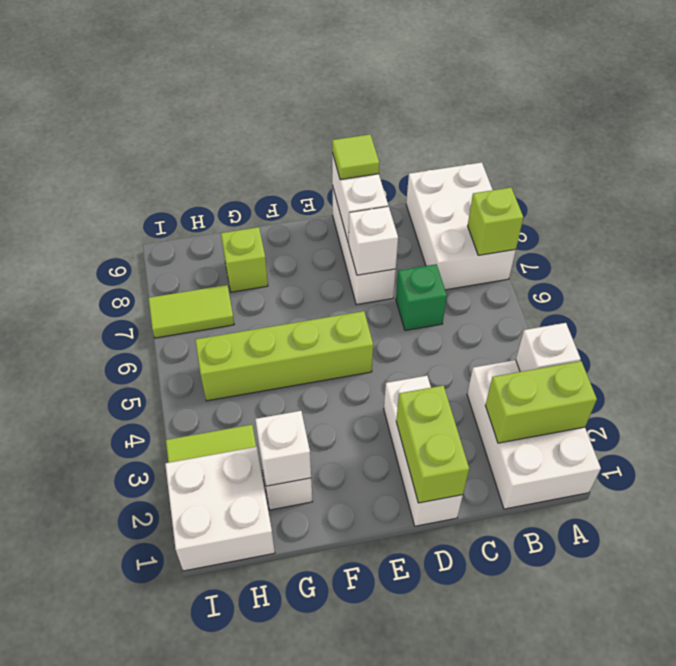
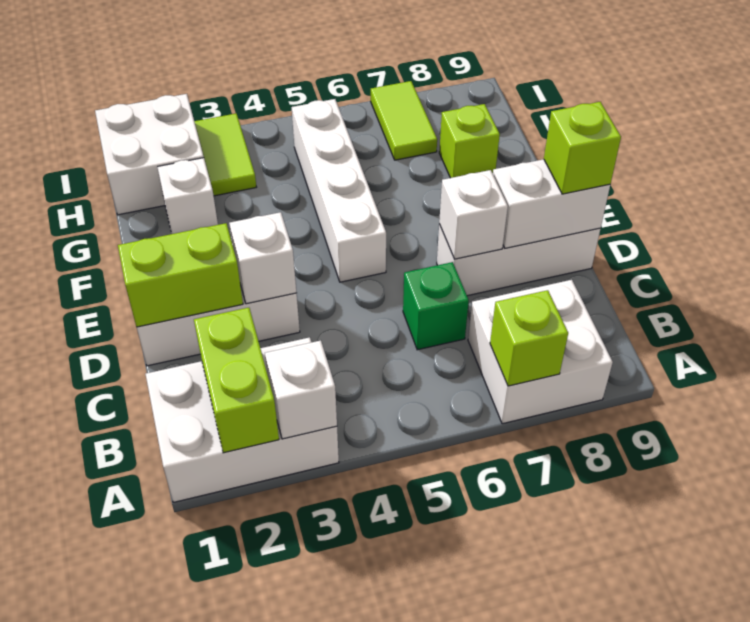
white 2x3 brick [406,162,516,290] -> white 2x2 brick [468,280,613,424]
lime 1x1 tile [332,134,379,180] -> lime 1x1 brick [544,102,621,194]
lime 1x4 brick [195,311,373,401] -> white 1x4 brick [292,99,386,282]
white 1x1 brick [255,411,311,486] -> white 1x1 brick moved to [229,212,297,304]

